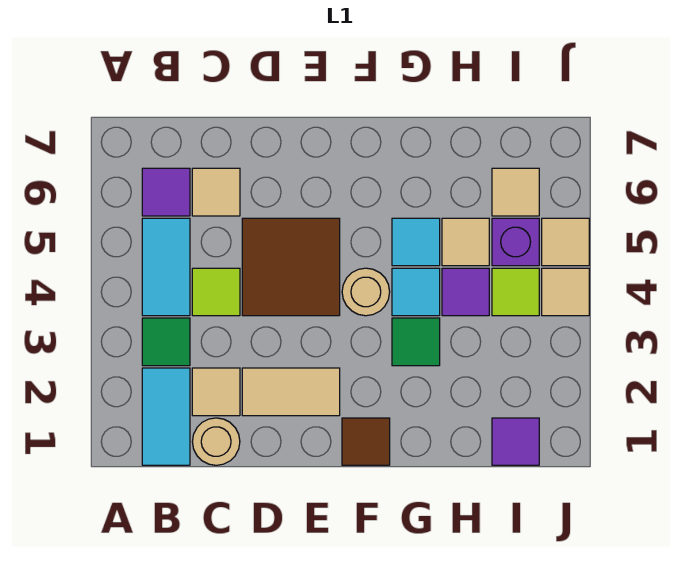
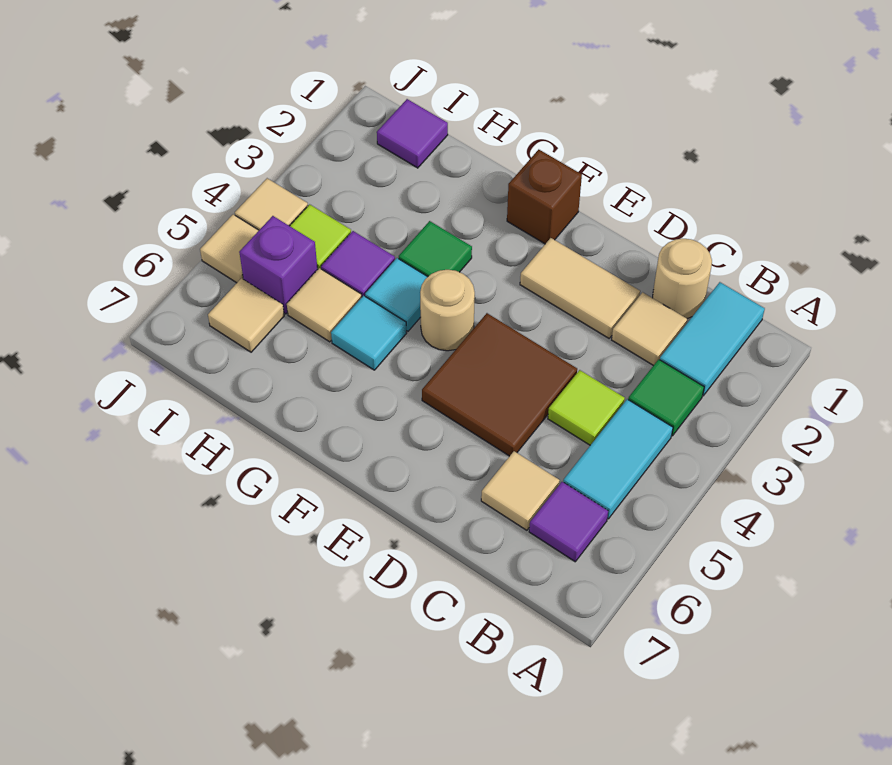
brown 1x1 tile [342,418,390,465] -> brown 1x1 brick [507,150,582,244]

